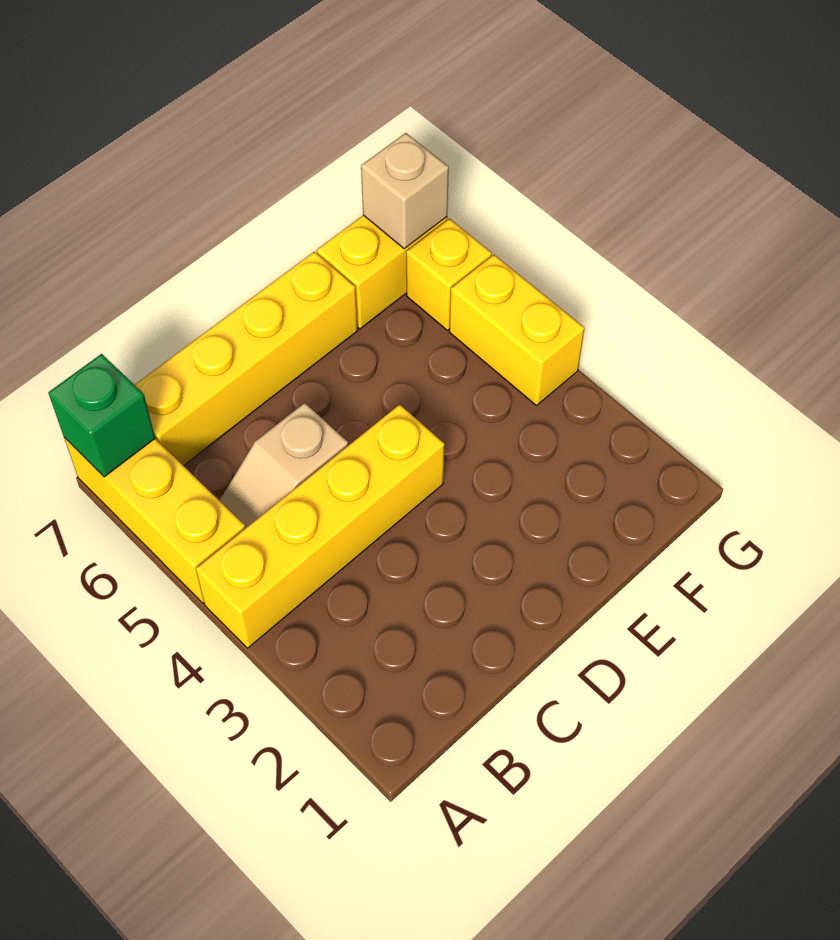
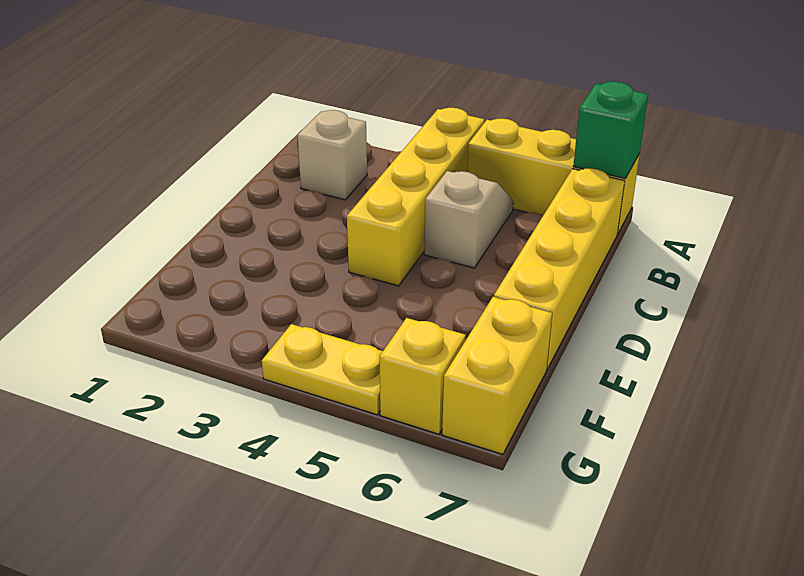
yellow 1x2 brick [449,255,585,406] -> yellow 1x2 plate [262,324,383,415]
tan 1x1 brick [361,133,449,249] -> tan 1x1 brick moved to [298,110,367,200]

